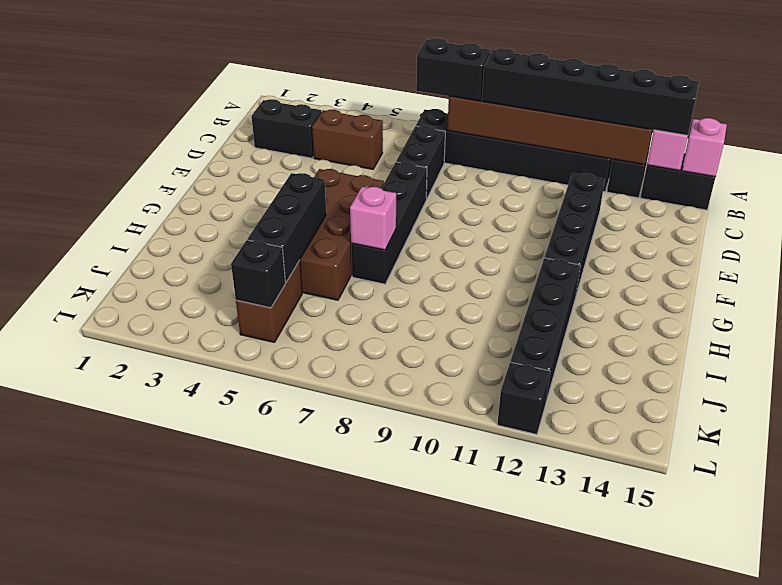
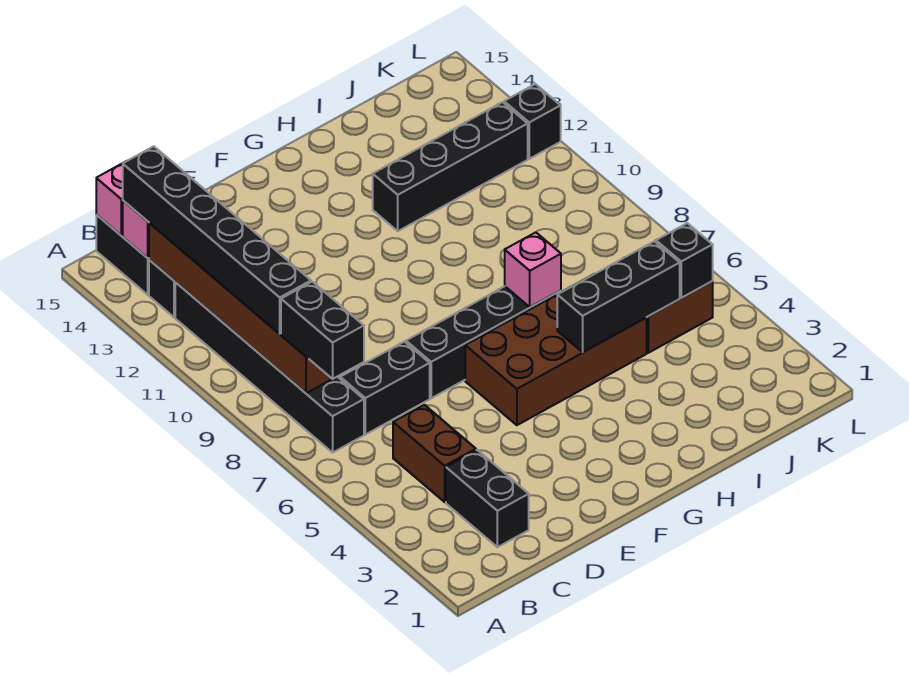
black 1x4 brick [544,173,605,295] -> none

